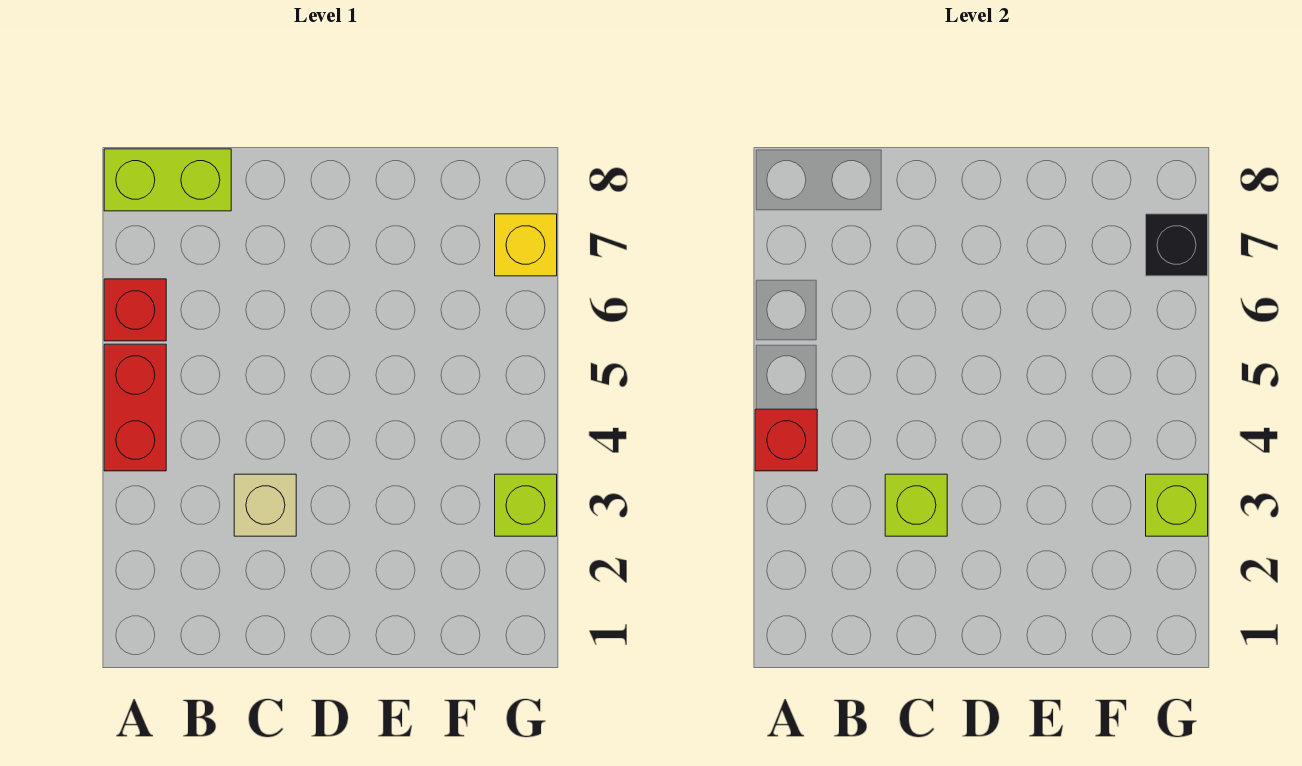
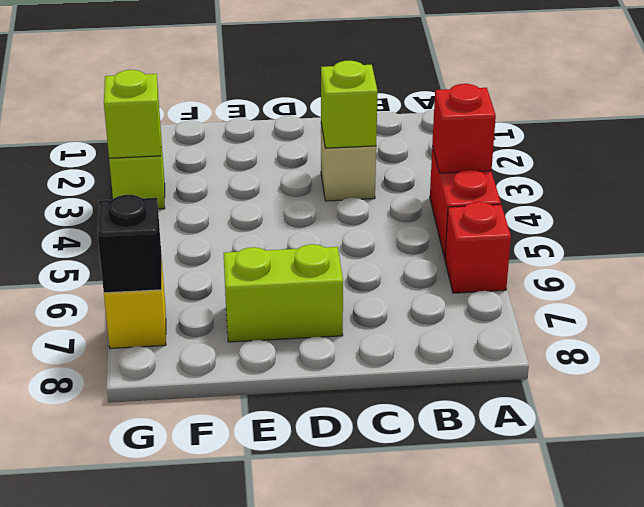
lime 1x2 brick [104,149,231,211] -> lime 1x2 brick moved to [224,244,343,342]

